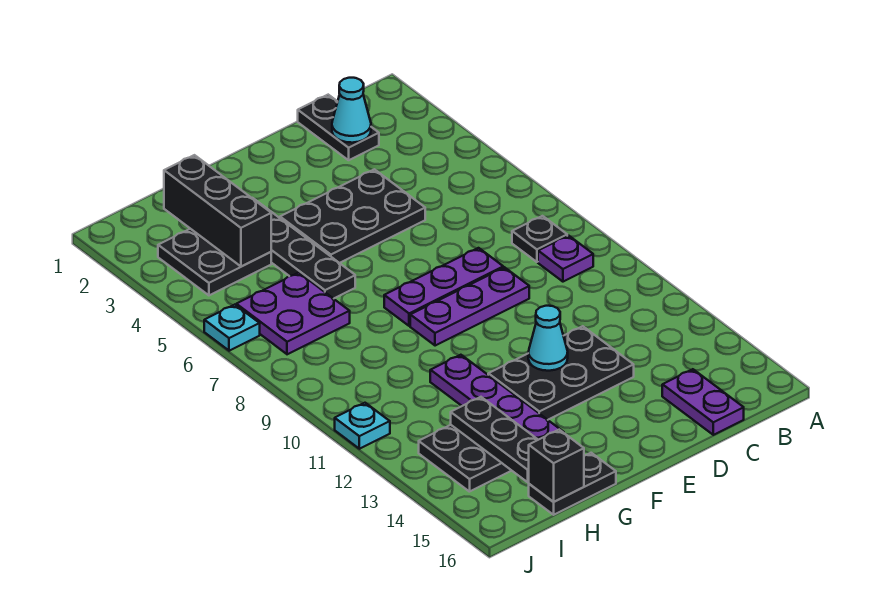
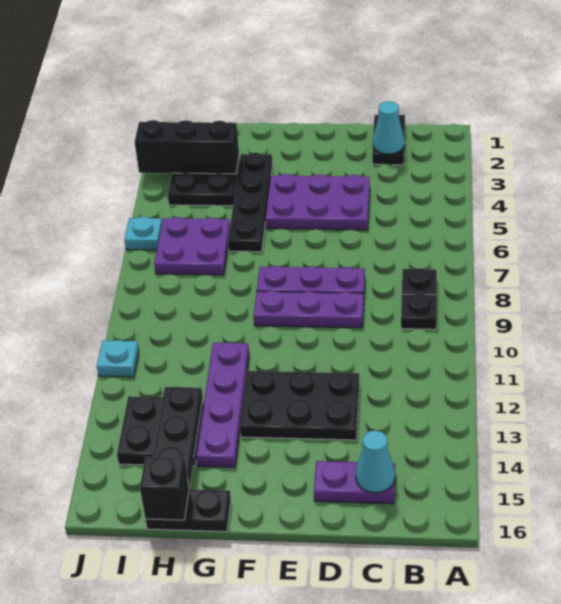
purple 1x1 plate [538,236,593,282] -> black 1x1 plate [401,293,437,329]
purple 1x2 plate [662,369,744,435] -> purple 1x2 plate turned to [314,461,395,504]
black 2x3 plate [280,169,425,263] -> purple 2x3 plate [266,174,370,230]
cyan 1x1 cone [528,306,568,371] -> cyan 1x1 cone moved to [356,430,395,493]
black 1x3 brick [164,155,271,267] -> black 1x3 brick turned to [135,120,239,174]

